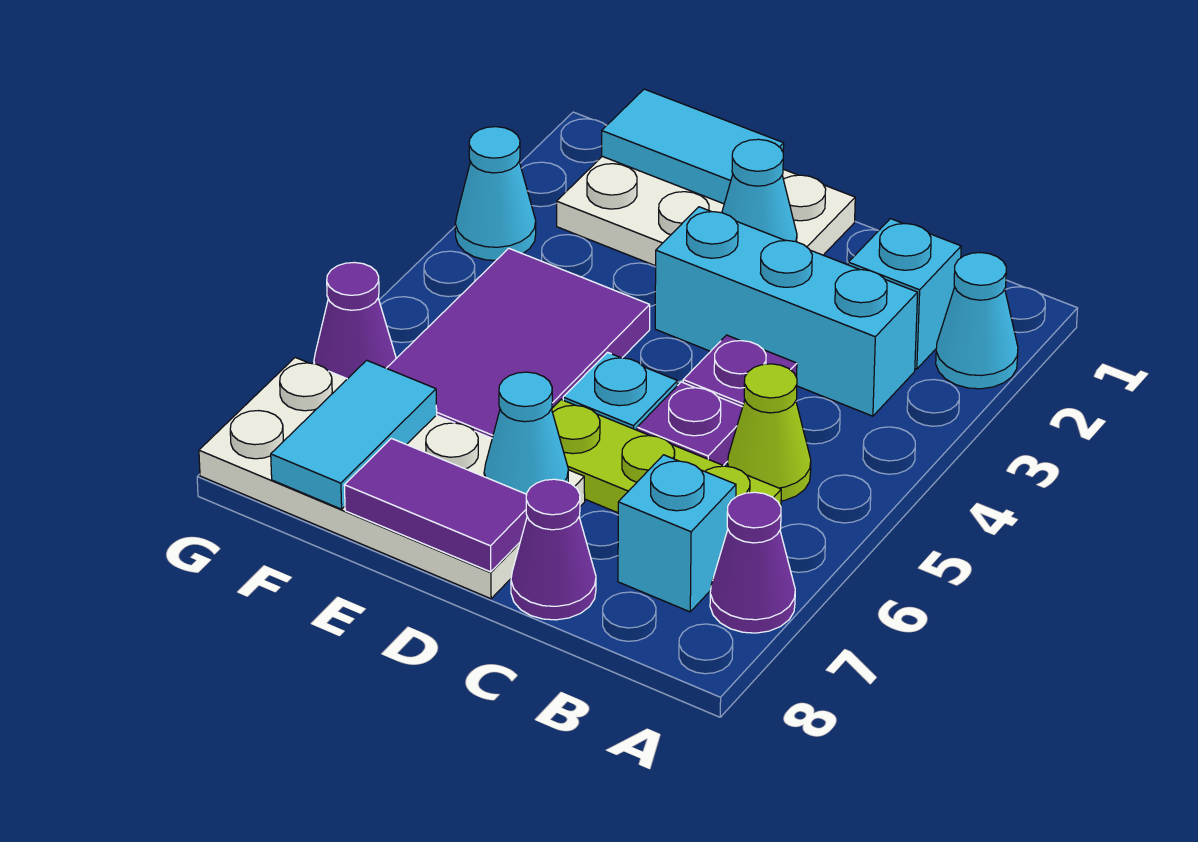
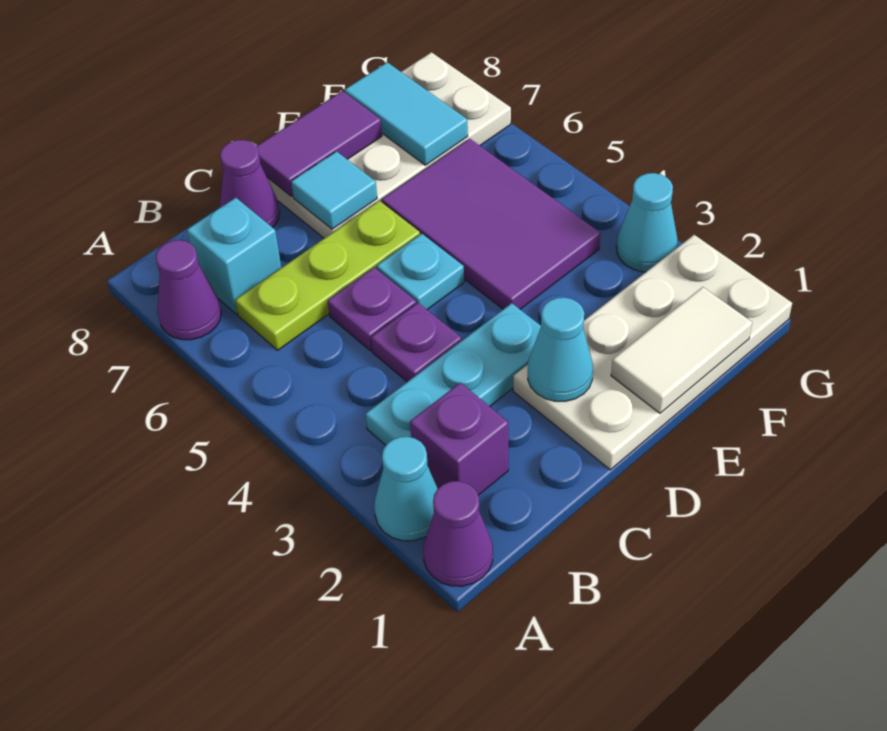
cyan 1x1 brick [848,219,961,369] -> purple 1x1 brick [410,383,508,495]
cyan 1x3 brick [655,207,918,416] -> cyan 1x3 plate [366,303,541,445]
lime 1x1 cone [727,364,811,501] -> none
white 2x3 plate [557,156,855,266] -> white 2x4 plate [513,235,792,470]
cyan 1x1 cone [484,372,568,494] -> cyan 1x1 tile [291,151,377,229]
cyan 1x2 tile [602,89,784,204] -> white 1x2 tile [611,287,752,413]
purple 1x1 cone [314,262,396,379] -> purple 1x1 cone moved to [423,481,493,586]

